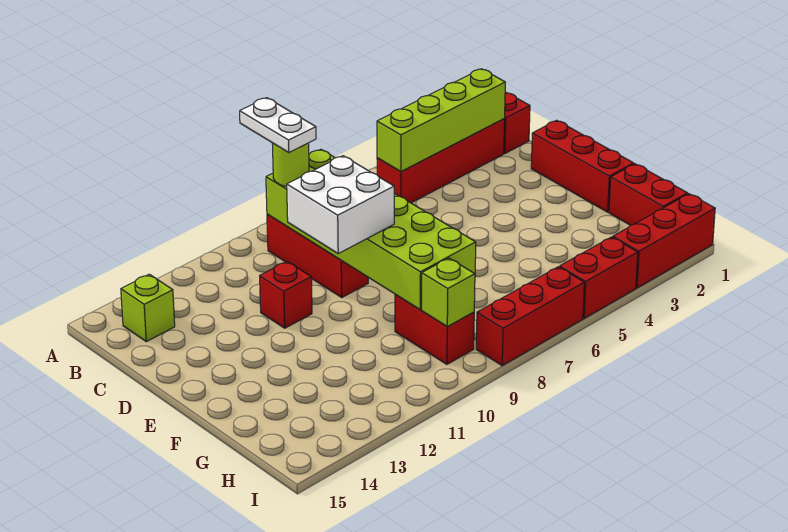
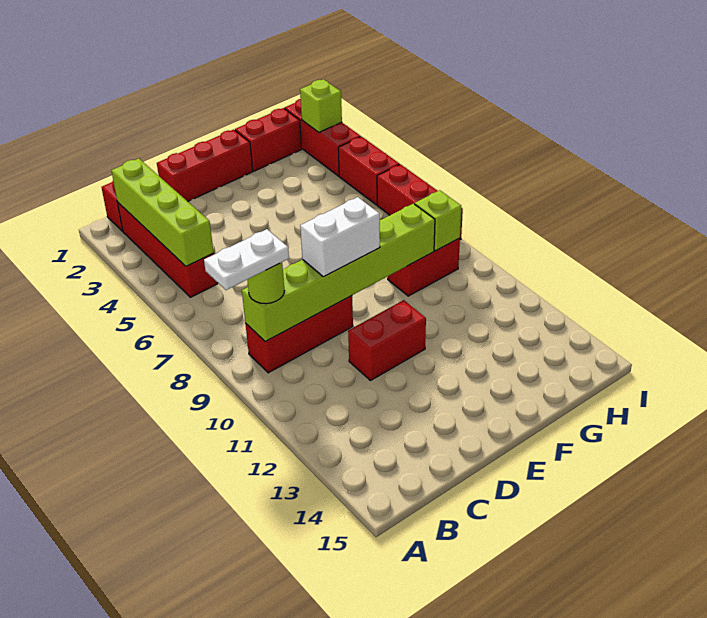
lime 2x6 brick [266,149,476,310] -> lime 1x6 brick [242,204,435,341]
lime 1x1 brick [121,274,175,342] -> lime 1x1 brick moved to [300,79,342,132]
white 2x2 brick [287,156,394,254] -> white 1x2 brick [300,197,380,277]
red 1x1 brick [260,261,312,328] -> red 1x2 brick [348,300,426,381]

